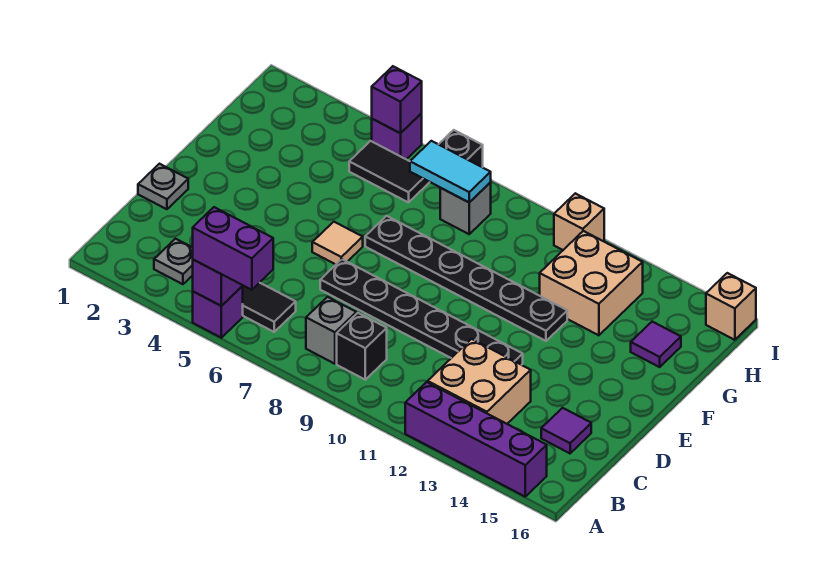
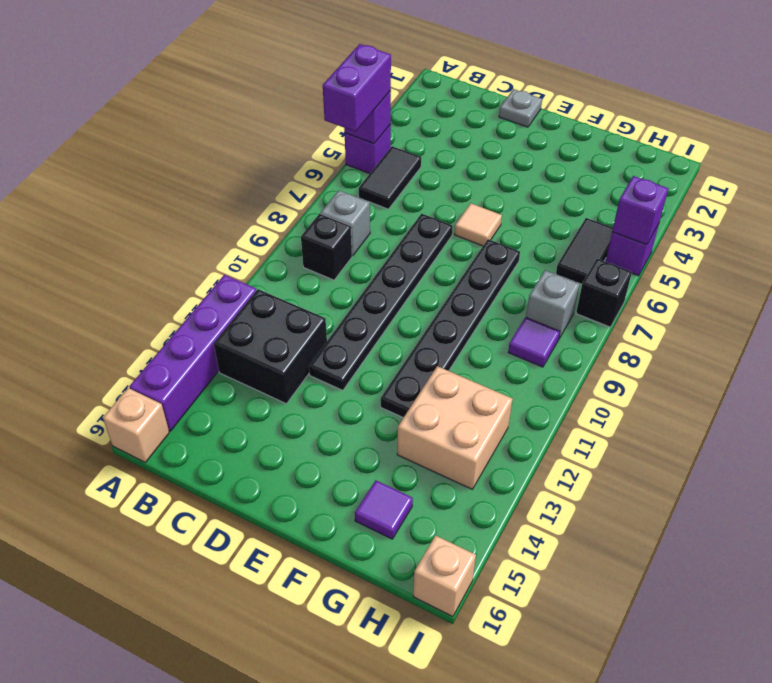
grey 1x1 plate [154,239,193,284] -> none
tan 2x2 brick [428,339,531,424] -> black 2x2 brick [214,289,327,404]
purple 1x1 tile [541,408,591,453] -> purple 1x1 tile moved to [508,317,560,367]
cyan 1x2 tile [410,141,491,202] -> none
tan 1x1 brick [554,193,604,250] -> tan 1x1 brick moved to [103,388,169,462]

